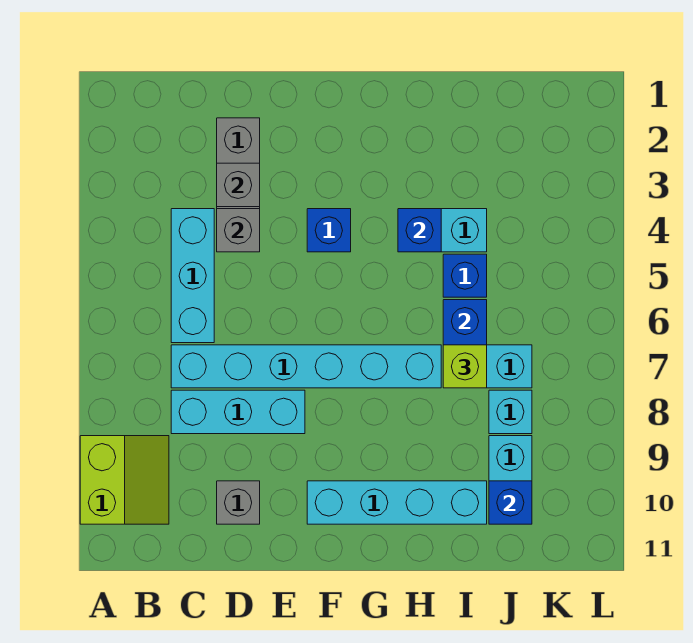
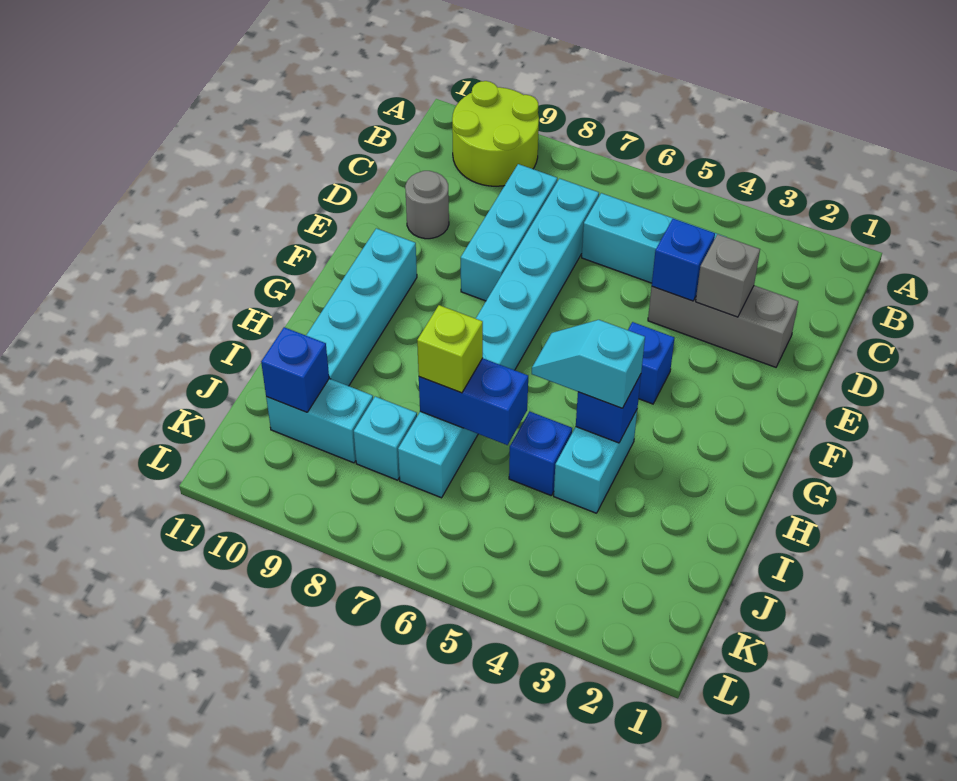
lime 2x2 slope [80,436,169,524] -> lime 2x2 round brick [452,81,539,186]
grey 1x1 brick [217,209,260,252] -> blue 1x1 brick [652,219,715,301]
grey 1x1 brick [217,481,260,524] -> grey 1x1 round brick [405,171,449,239]
none -> cyan 1x2 slope [532,320,645,408]

